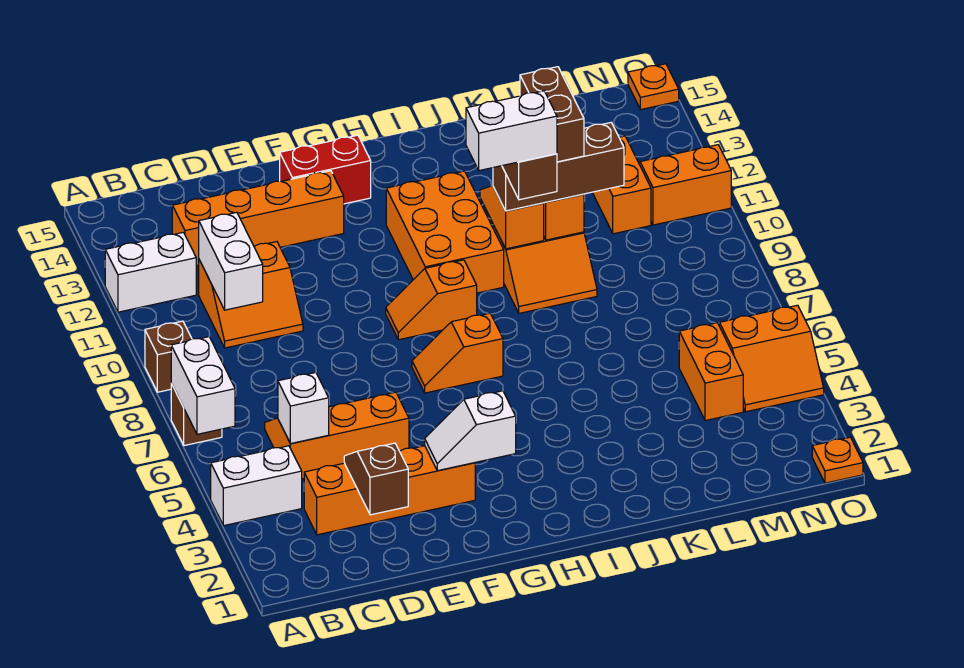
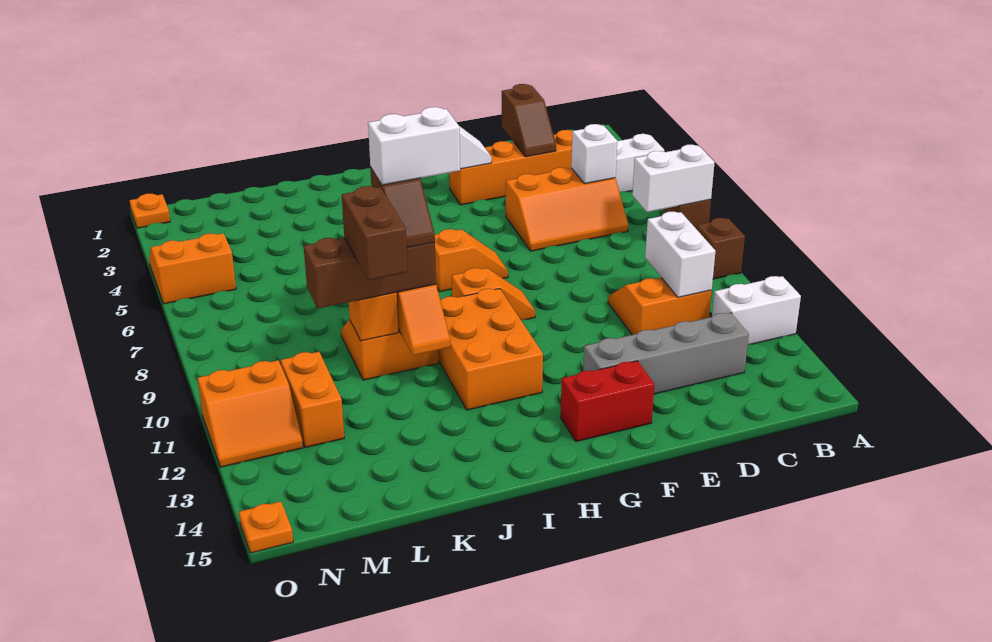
white 1x2 brick [171,337,235,434] -> white 1x2 brick turned to [632,145,715,212]
orange 1x4 brick [172,171,344,266] -> grey 1x4 brick [583,313,749,394]
orange 1x2 brick [679,323,743,421] -> none

